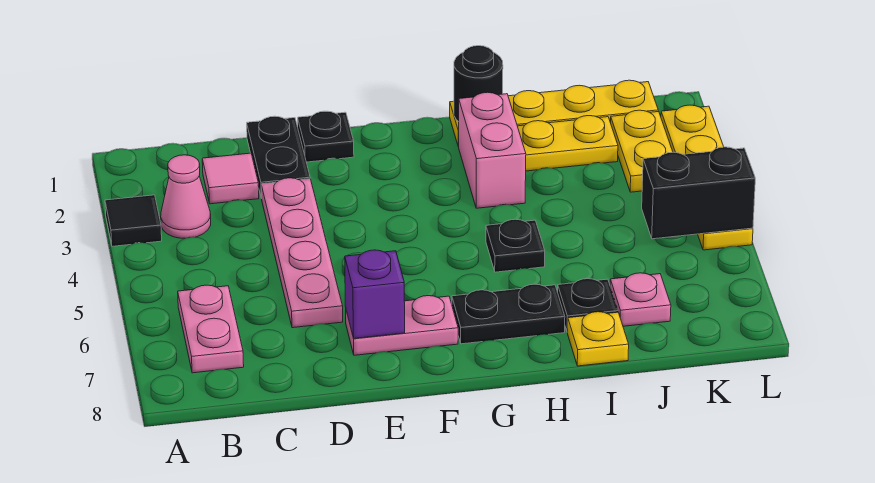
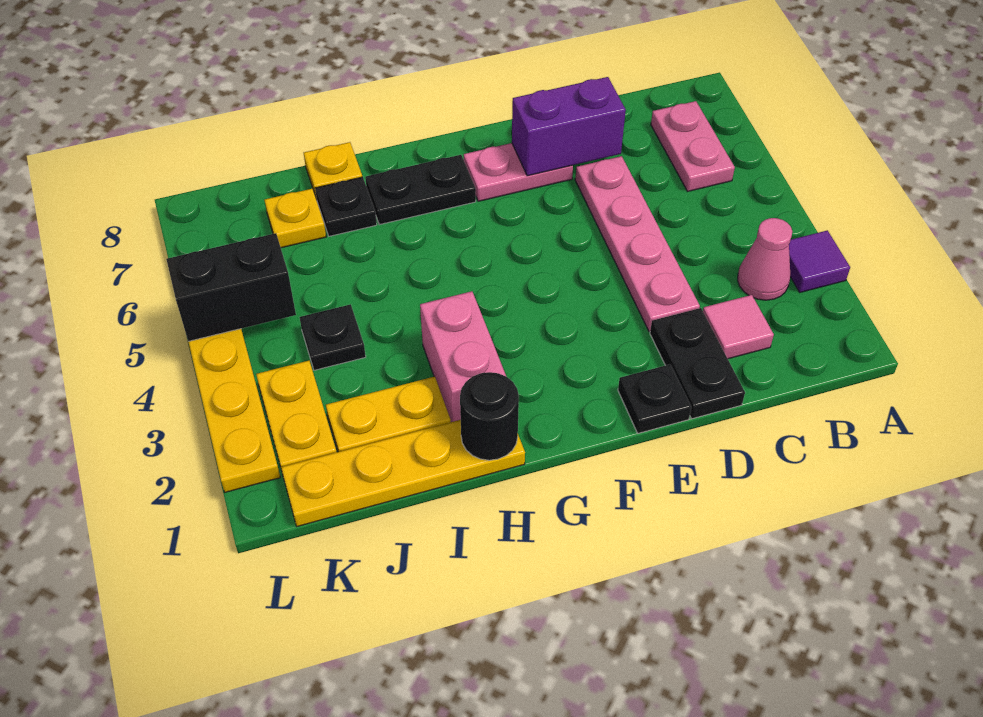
black 1x1 tile [105,195,162,246] -> purple 1x1 tile [789,230,850,292]
purple 1x1 brick [345,250,405,338] -> purple 1x2 brick [512,77,626,176]
black 1x1 plate [486,219,545,272] -> black 1x1 plate moved to [299,304,366,370]
pink 1x1 plate [610,273,671,326] -> yellow 1x1 plate [264,189,326,248]

